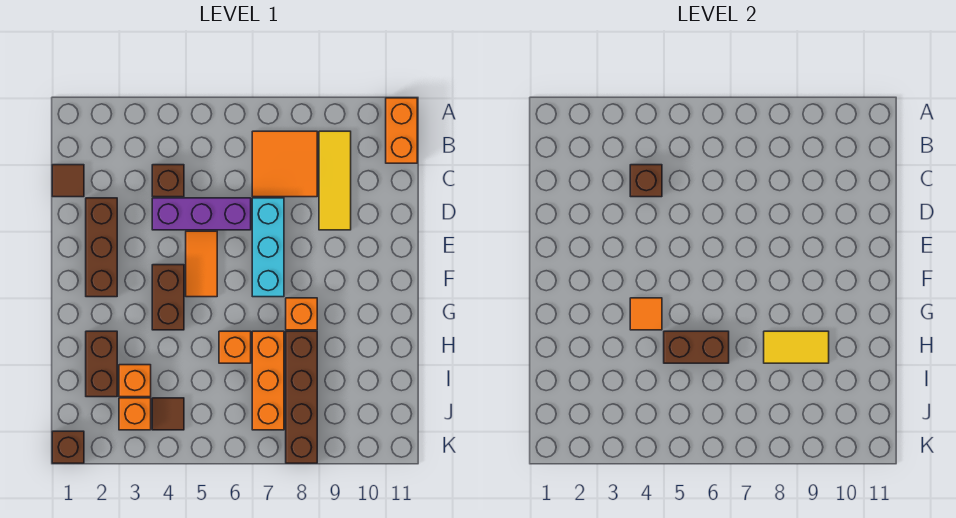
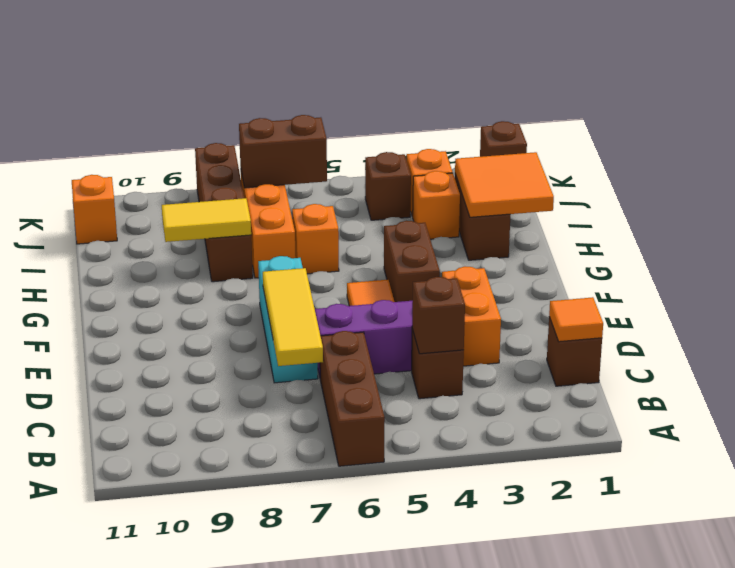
orange 1x2 brick [386,98,417,163] -> orange 1x2 brick moved to [442,266,501,366]
orange 2x2 tile [252,131,317,197] -> orange 2x2 tile moved to [455,152,554,217]
yellow 1x3 tile [319,131,351,230] -> yellow 1x3 tile moved to [263,268,323,366]
brown 1x1 tile [52,165,84,197] -> brown 1x1 brick [547,317,602,386]
brown 1x3 brick [86,198,117,297] -> brown 1x3 brick moved to [320,331,385,466]
orange 1x1 tile [630,298,662,330] -> orange 1x1 tile moved to [549,297,603,342]
orange 1x1 brick [286,298,317,330] -> orange 1x1 brick moved to [72,175,117,244]
brown 1x2 brick [664,331,729,363] -> brown 1x2 brick moved to [239,115,327,188]
brown 1x1 tile [152,398,184,430] -> brown 1x1 brick [365,152,411,220]

